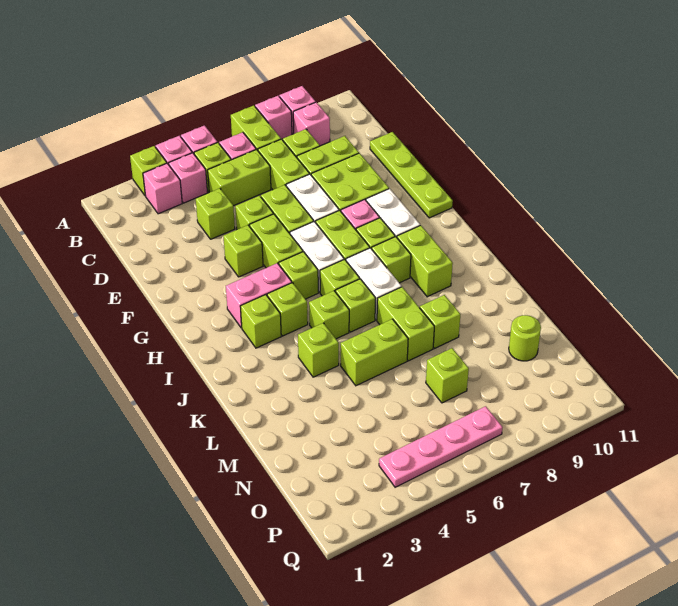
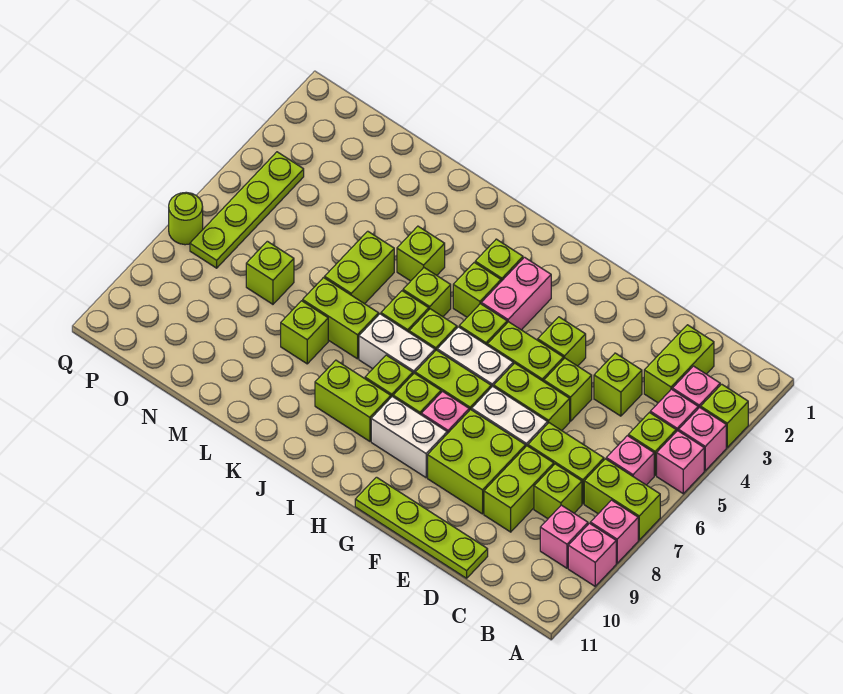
lime 1x2 brick [208,150,271,206] -> lime 1x2 brick moved to [644,325,714,403]
lime 1x1 round brick [509,315,541,361] -> lime 1x1 round brick moved to [169,192,203,245]
pink 1x4 plate [379,406,503,487] -> lime 1x4 plate [190,152,304,268]

